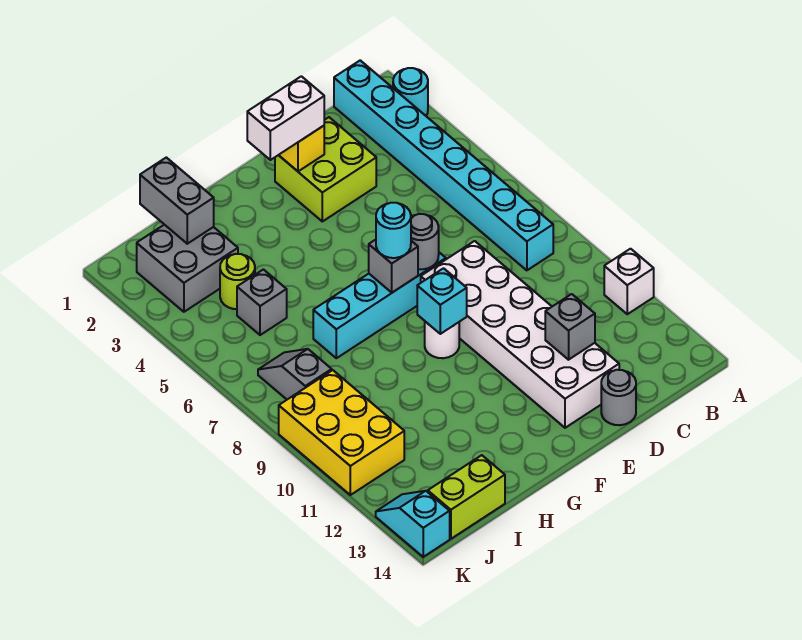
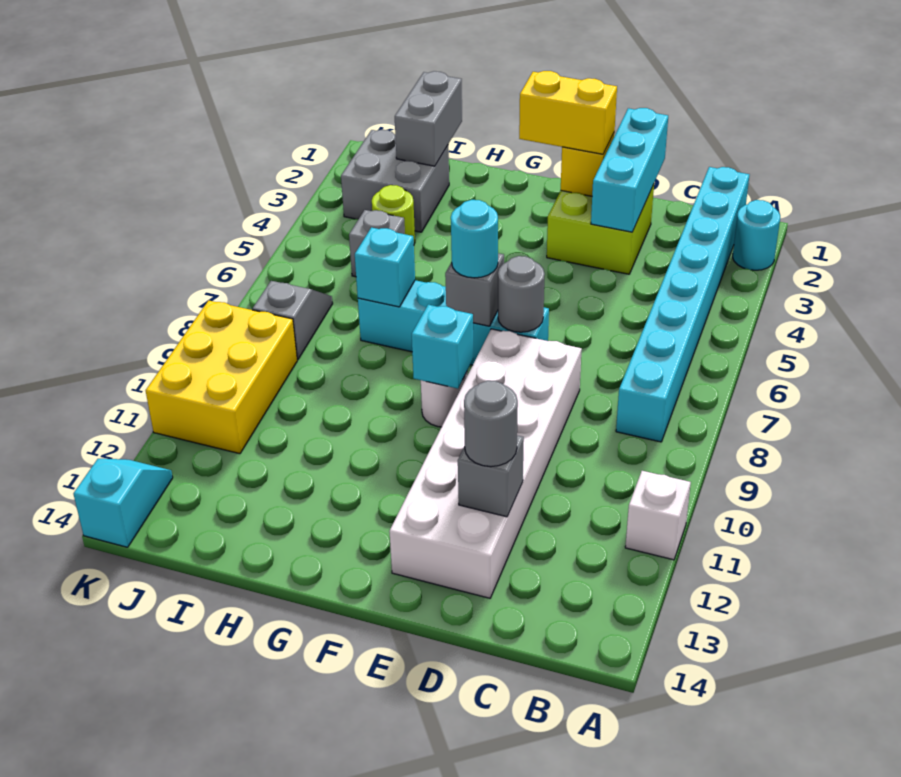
none -> cyan 1x3 brick [591,108,668,232]
grey 1x1 round brick [601,370,636,425] -> grey 1x1 round brick moved to [464,381,518,467]
white 1x2 brick [247,76,324,160] -> yellow 1x2 brick [519,71,617,154]
none -> cyan 1x1 brick [355,227,415,307]
lime 1x2 brick [428,455,505,539] -> none

